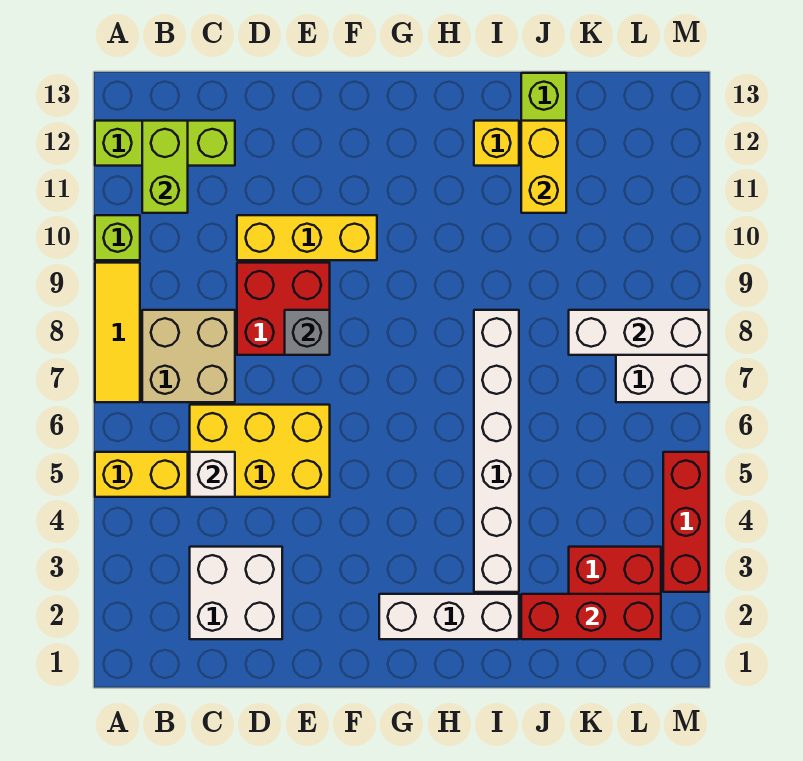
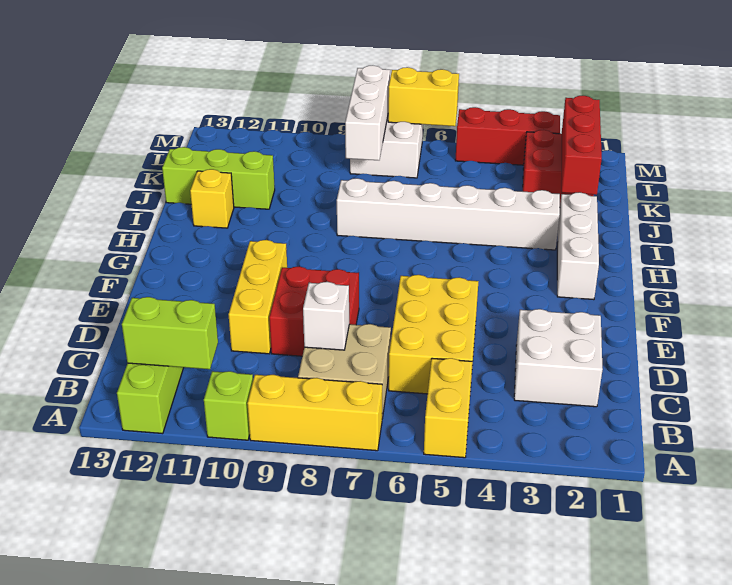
yellow 1x3 tile [95,263,140,402] -> yellow 1x3 brick [247,375,382,451]
white 1x1 brick [190,452,235,497] -> white 1x1 brick moved to [303,282,349,350]
grey 1x1 brick [285,310,330,355] -> none
yellow 1x2 brick [521,121,566,213] -> yellow 1x2 brick moved to [388,67,459,126]

